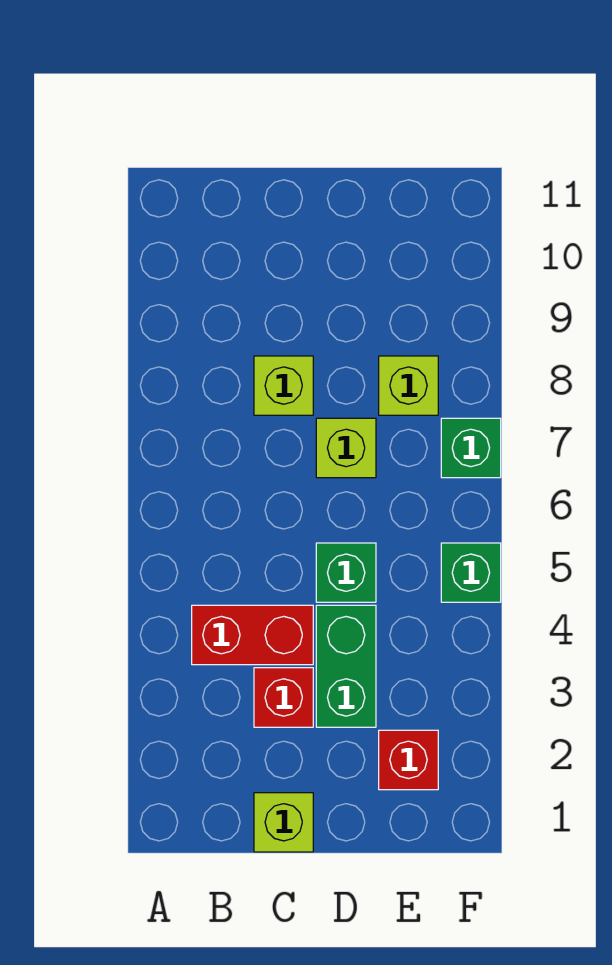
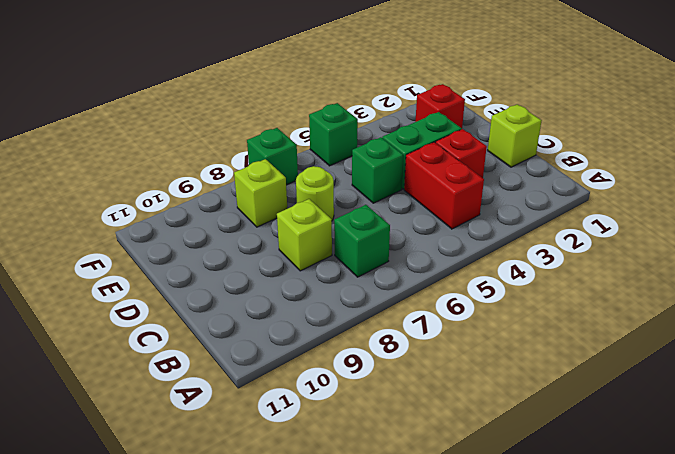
none -> green 1x1 brick [334,205,390,277]
lime 1x1 brick [316,418,376,478] -> lime 1x1 round brick [296,166,334,220]

